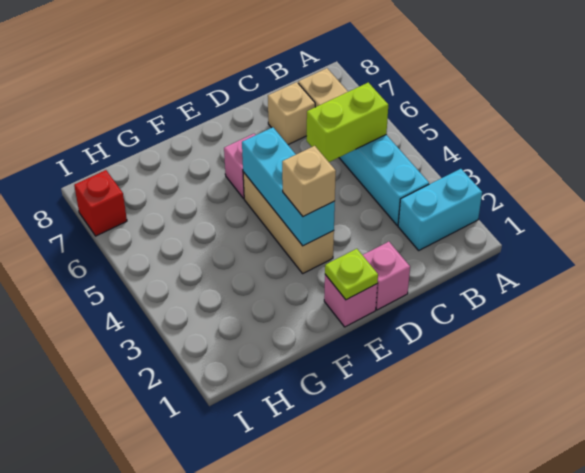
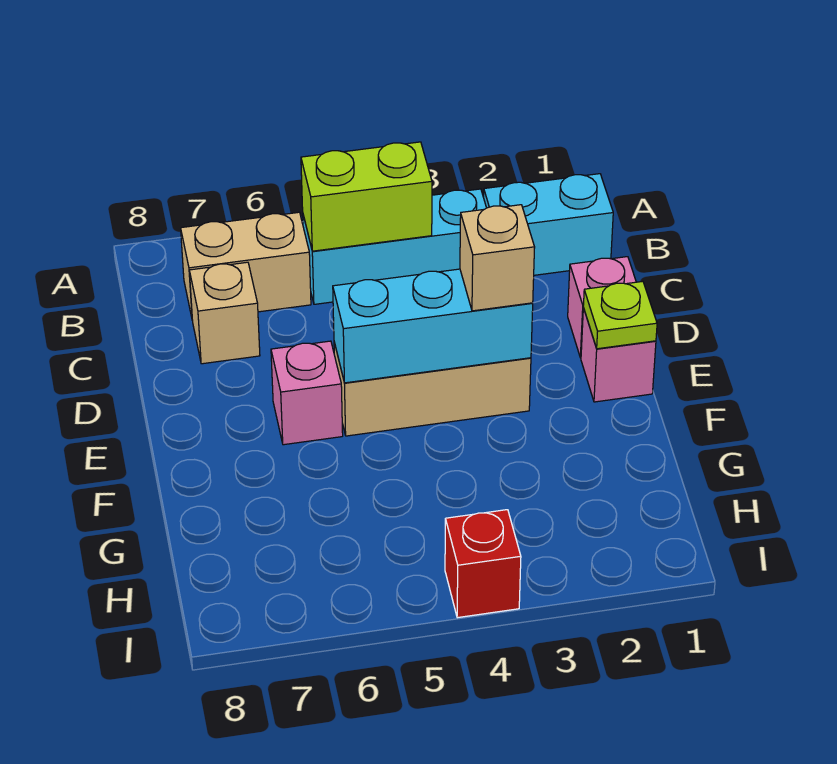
cyan 1x2 brick [398,169,482,250] -> cyan 1x2 brick turned to [484,174,613,275]
lime 1x2 brick [307,83,388,162] -> lime 1x2 brick turned to [301,142,432,251]
red 1x1 brick [74,170,127,236] -> red 1x1 brick moved to [445,510,521,618]

